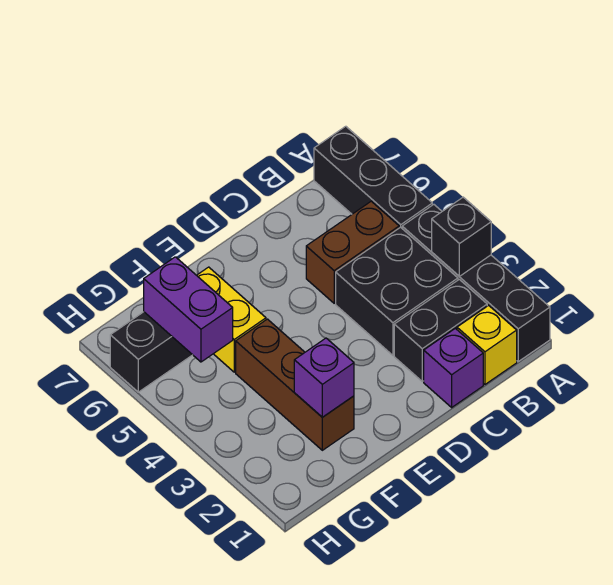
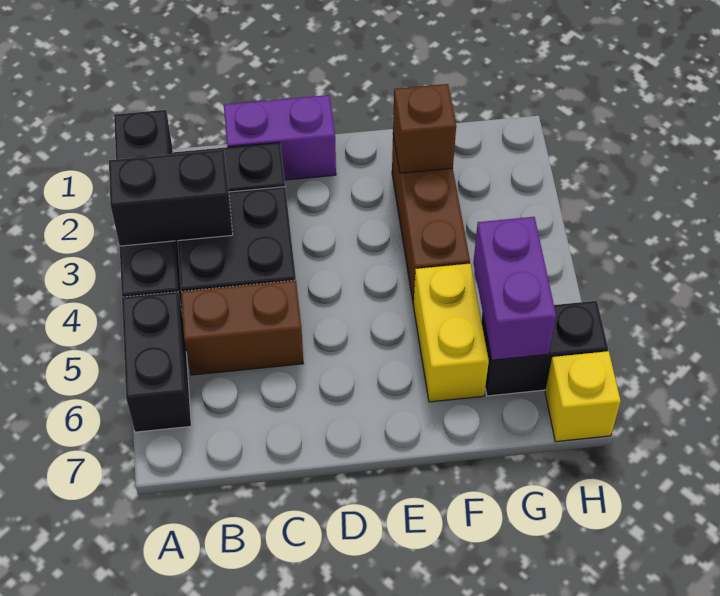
black 1x1 brick [432,197,491,276] -> black 1x2 brick [109,150,233,246]
black 1x3 brick [314,126,432,228] -> black 1x2 brick [122,292,191,432]
yellow 1x1 brick [457,305,517,384] -> yellow 1x1 brick moved to [545,351,621,442]
purple 1x1 brick [424,328,483,407] -> purple 1x2 brick [224,95,336,180]
purple 1x1 brick [294,338,354,417] -> brown 1x1 brick [393,84,456,173]

